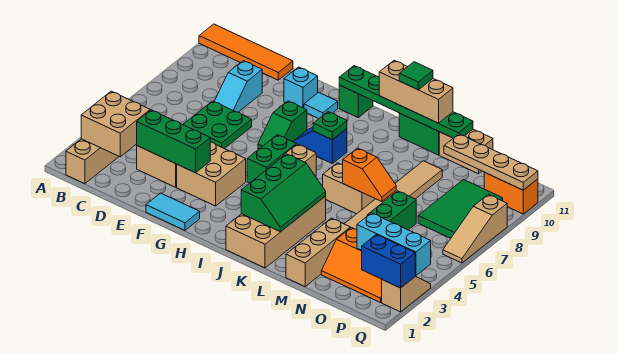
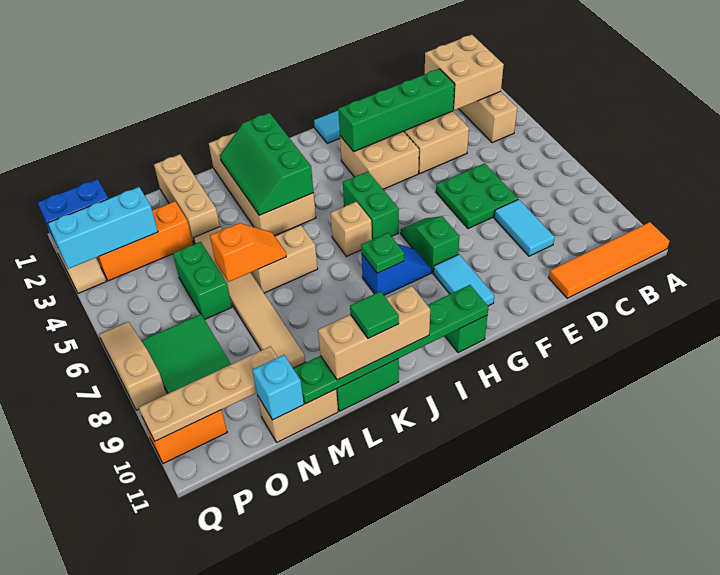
green 1x3 brick [137,110,210,173] -> green 1x4 brick [338,69,455,152]
cyan 1x2 slope [214,61,262,112] -> cyan 1x2 tile [494,199,555,256]
cyan 1x1 brick [284,67,318,108] -> cyan 1x1 brick moved to [252,355,304,420]
cyan 1x1 tile [304,92,338,119] -> cyan 1x2 tile [433,254,494,306]
orange 1x2 slope [343,148,396,202] -> orange 1x2 slope turned to [210,223,286,282]

